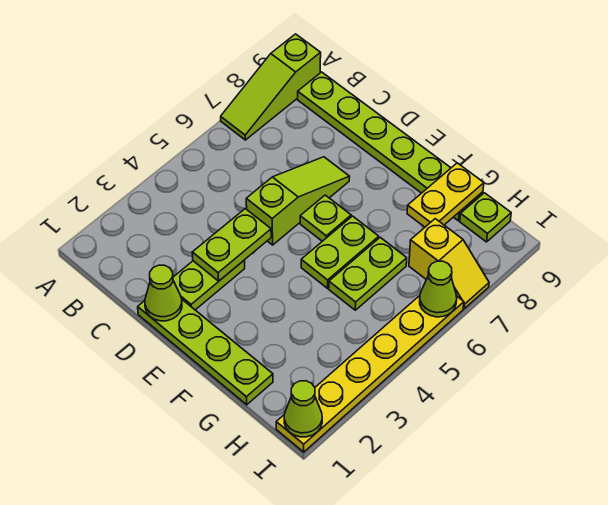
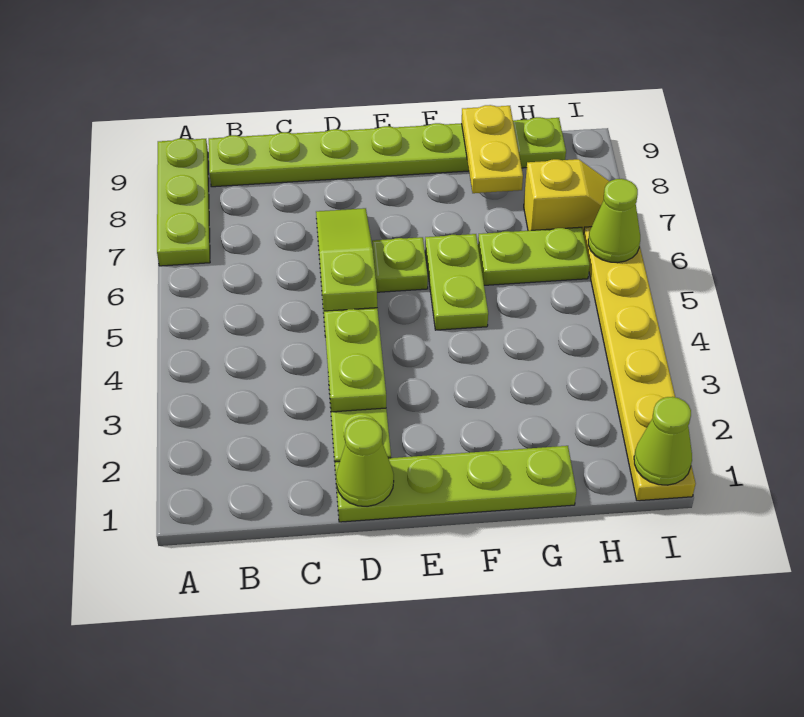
lime 1x3 slope [221,34,321,140] -> lime 1x3 plate [157,138,210,266]
lime 1x2 plate [329,237,407,310] -> lime 1x2 plate turned to [478,227,590,285]

